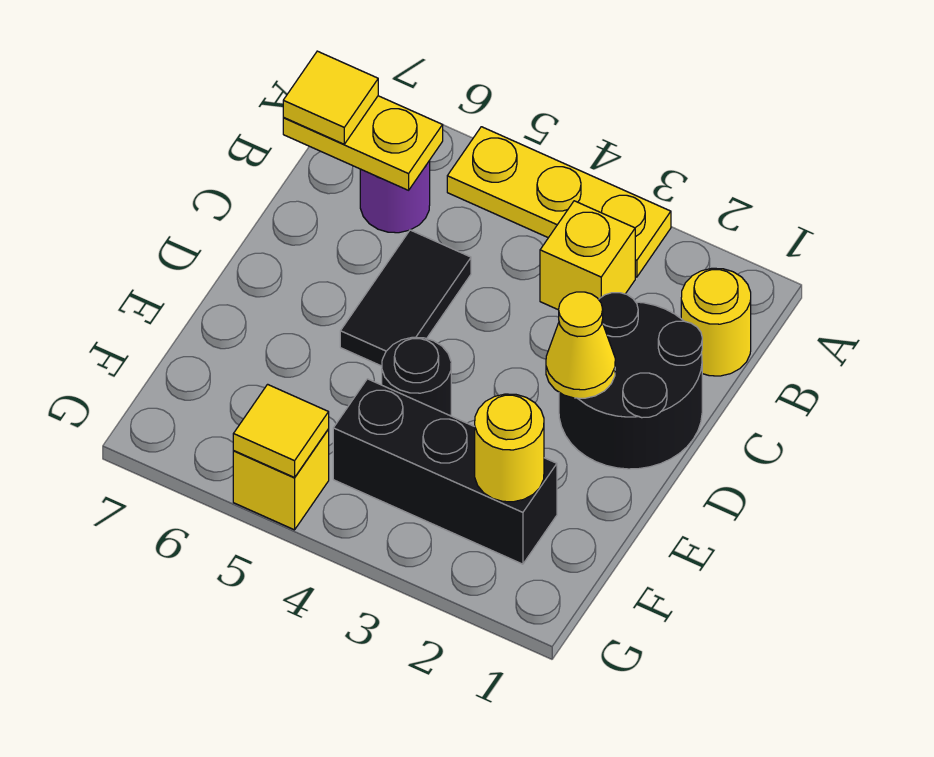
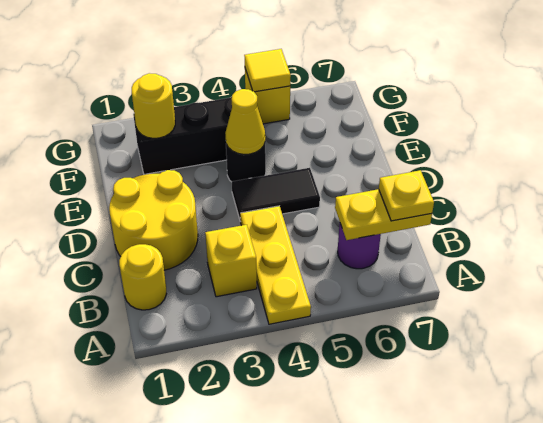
yellow 1x3 plate [447,127,671,277] -> yellow 1x3 plate turned to [240,206,311,324]
yellow 1x1 tile [283,51,378,144] -> yellow 1x1 plate [379,170,434,221]
black 2x2 round brick [559,293,702,469] -> yellow 2x2 round brick [109,170,198,270]
black 1x2 tile [340,230,471,366] -> black 1x2 tile turned to [232,168,320,221]
yellow 1x1 cone [546,292,615,398] -> yellow 1x1 cone moved to [225,89,265,154]

